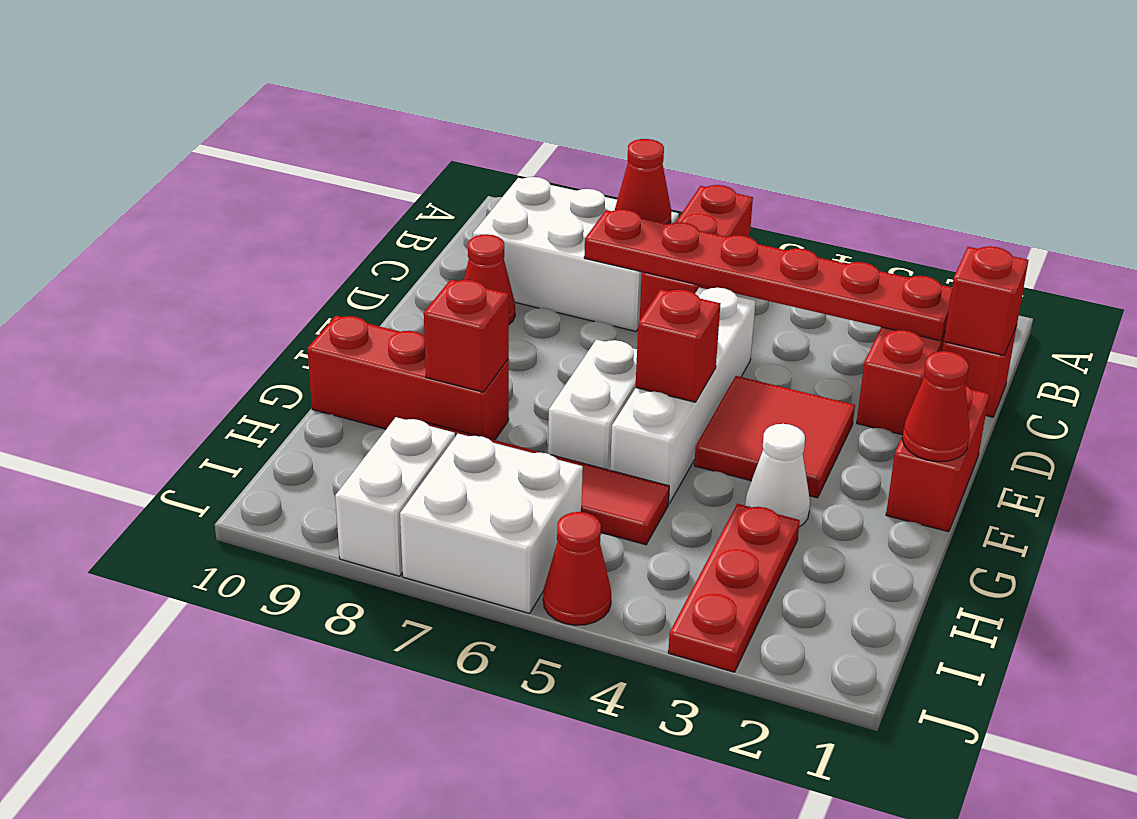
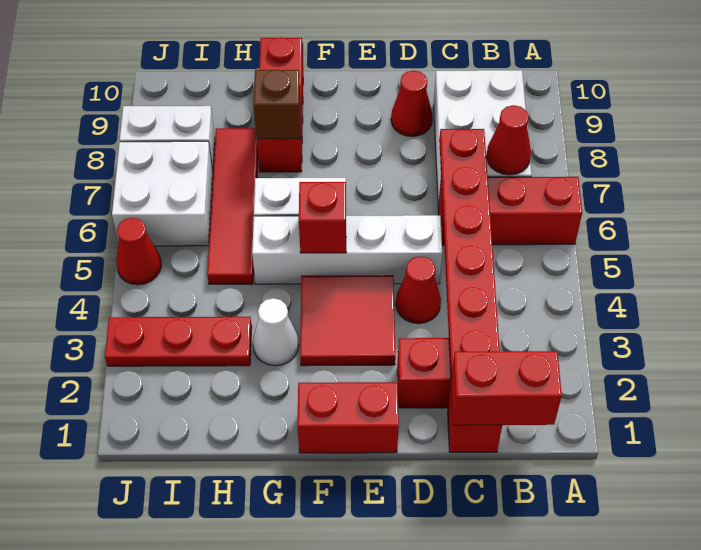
red 1x1 brick [944,246,1028,355] -> red 1x2 brick [451,351,562,425]
red 1x1 cone [902,351,970,462] -> red 1x1 cone moved to [396,256,441,324]
red 1x1 brick [424,280,509,392] -> brown 1x1 brick [254,70,301,139]

